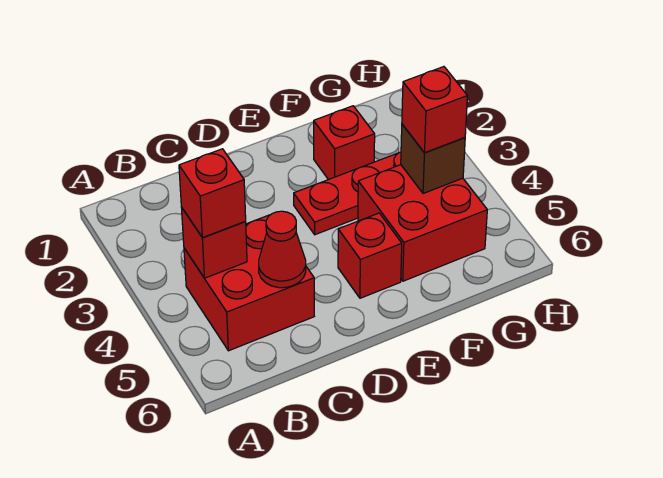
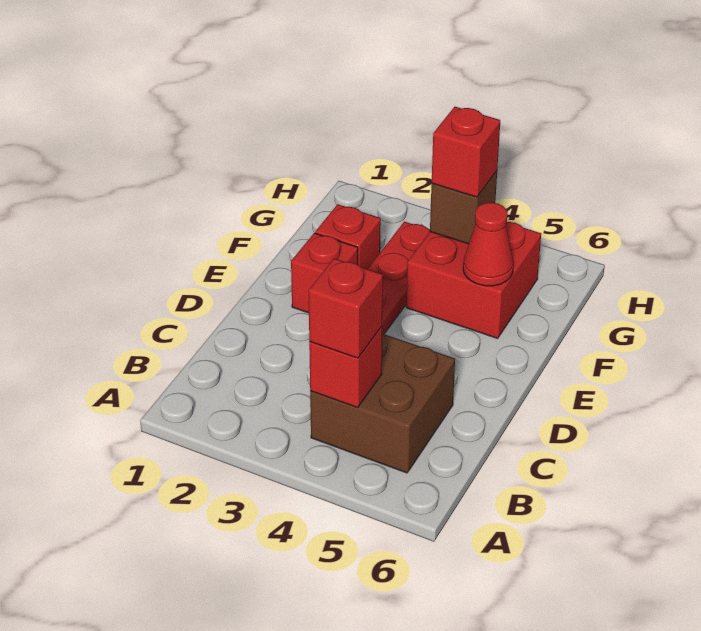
red 2x2 brick [184,215,314,351] -> brown 2x2 brick [310,333,455,473]
red 1x1 cone [259,211,306,288] -> red 1x1 cone moved to [463,203,513,286]
red 1x1 brick [338,213,402,298] -> red 1x1 brick moved to [291,233,358,313]

